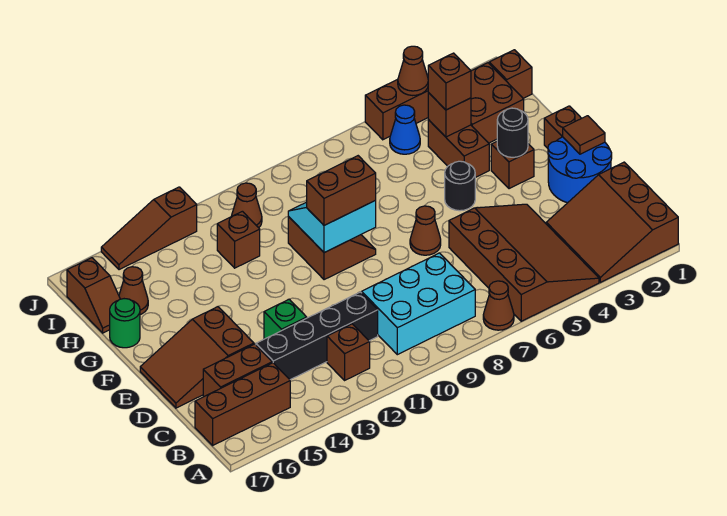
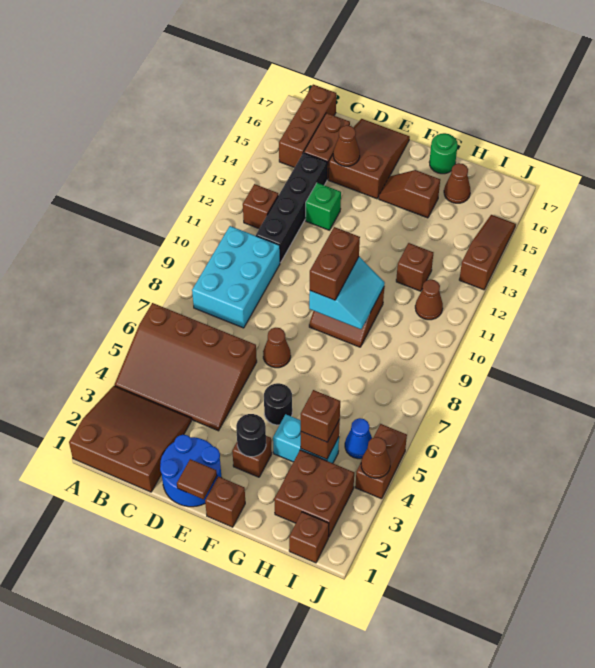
brown 1x1 cone [483,281,514,330] -> brown 1x1 cone moved to [333,125,360,166]
brown 1x2 brick [428,120,489,178] -> cyan 1x2 brick [273,414,339,463]
brown 1x2 slope [67,258,120,333] -> brown 1x2 slope moved to [379,170,440,218]

